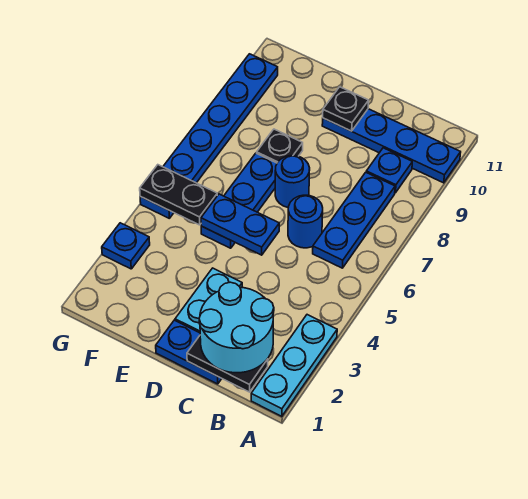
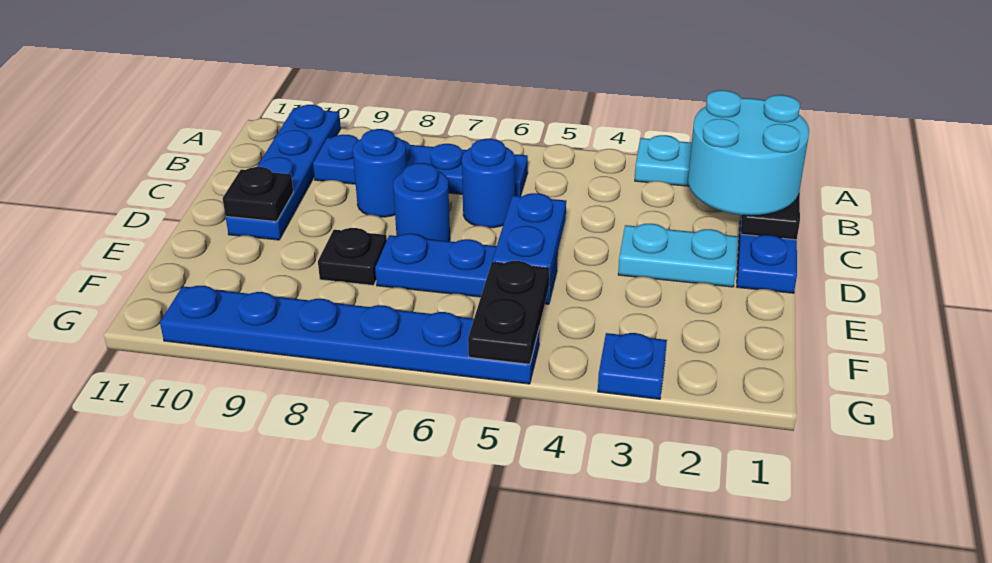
none -> blue 1x1 round brick [353,129,407,217]

